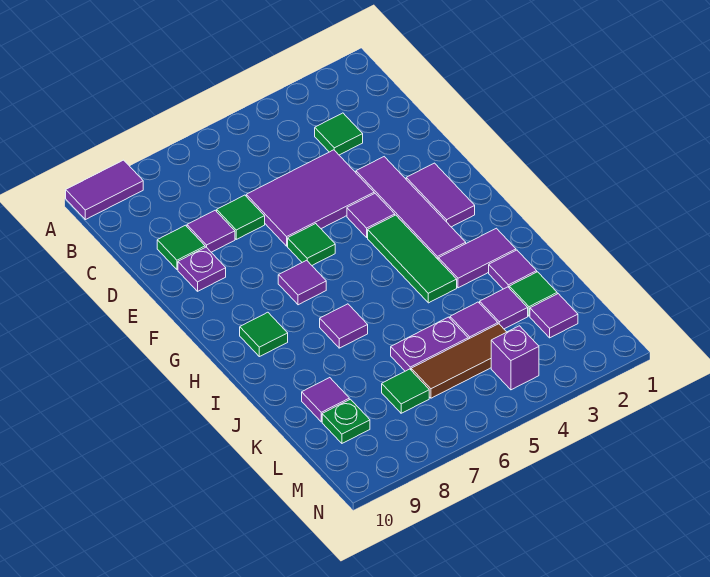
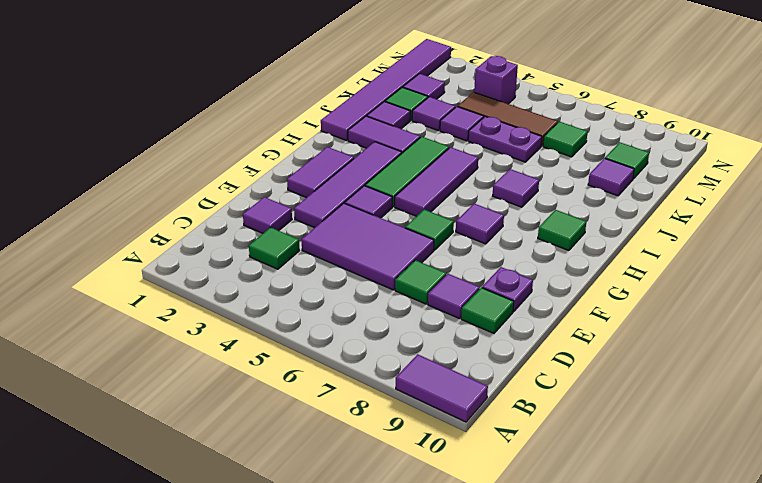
none -> purple 1x1 tile [243,197,292,233]
none -> purple 1x3 tile [395,147,478,216]
none -> purple 1x6 tile [321,39,451,140]
green 1x1 plate [322,399,370,443] -> green 1x1 tile [605,142,649,179]

